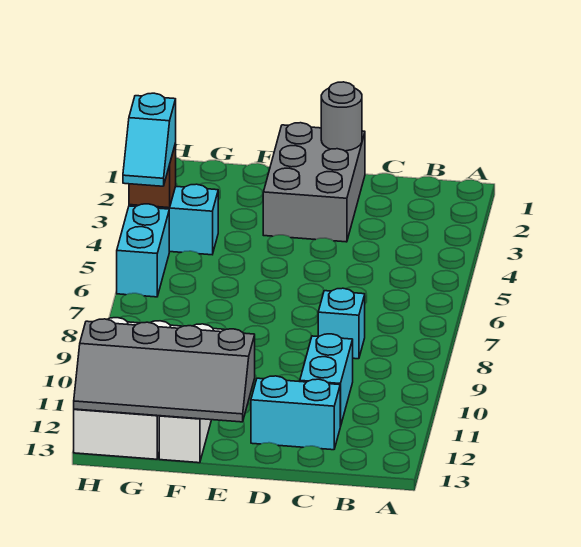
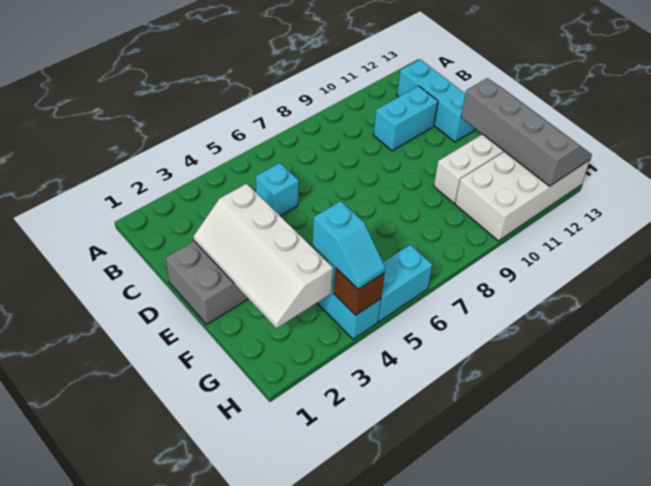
cyan 1x1 brick [318,288,365,359] -> cyan 1x1 brick moved to [256,163,299,216]
cyan 1x2 brick [251,376,340,450] -> cyan 1x3 brick [397,59,475,142]
grey 1x1 round brick [321,82,362,151] -> none
none -> white 2x4 slope [194,184,333,328]
cyan 1x2 slope [123,93,176,186] -> cyan 1x2 slope turned to [313,201,385,289]

